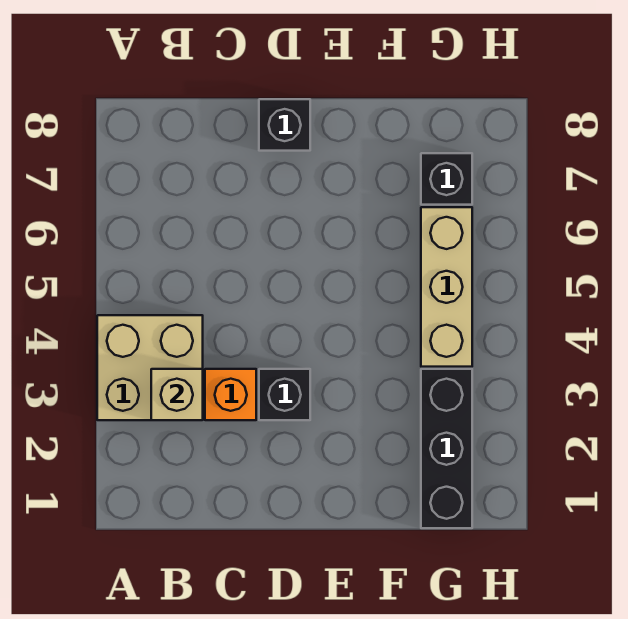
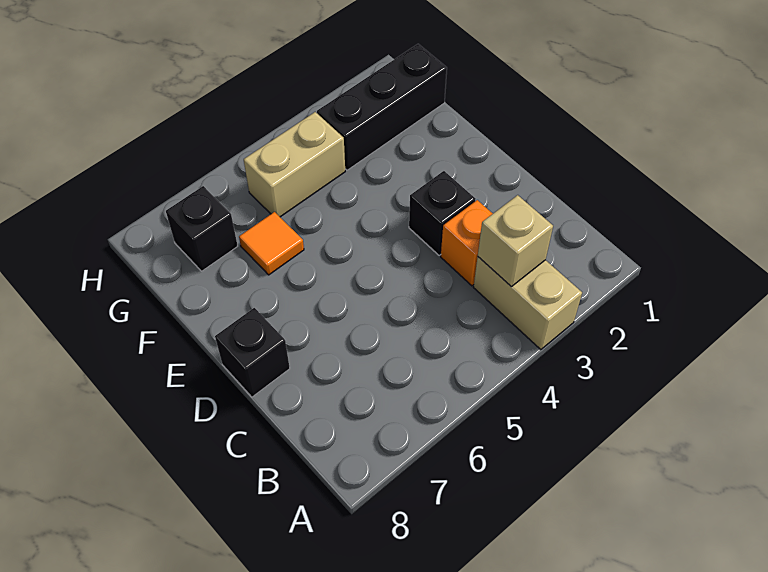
tan 2x2 brick [97,315,203,420] -> tan 1x2 brick [474,257,582,350]
none -> orange 1x1 tile [239,212,304,275]
tan 1x3 brick [421,207,472,367] -> tan 1x2 brick [244,112,345,217]

